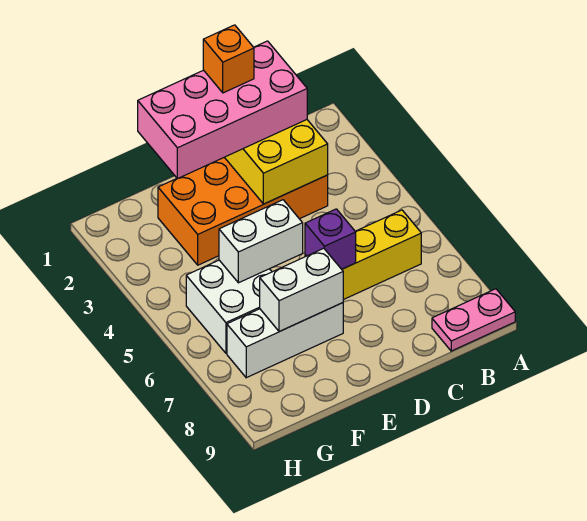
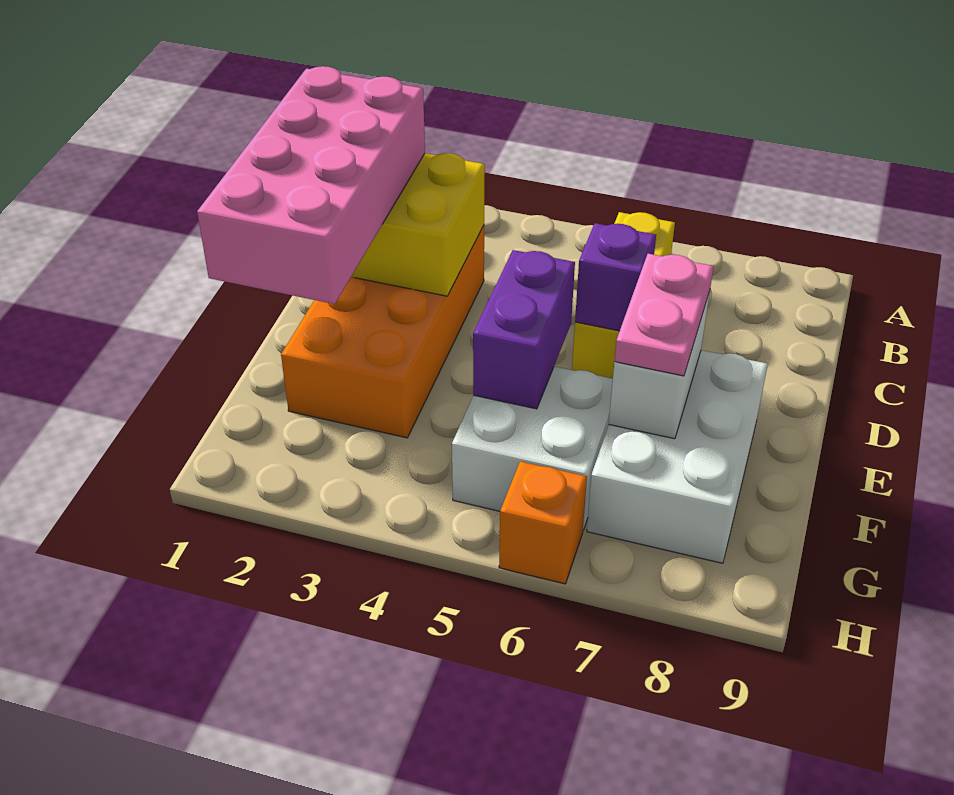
pink 1x2 plate [432,289,515,351] -> pink 1x2 plate moved to [614,254,714,376]
orange 1x1 brick [203,25,254,93] -> orange 1x1 brick moved to [499,461,587,584]
white 1x2 brick [219,200,303,283] -> purple 1x2 brick [473,250,575,409]
white 1x3 brick [227,303,343,378] -> white 2x3 brick [587,350,768,563]

